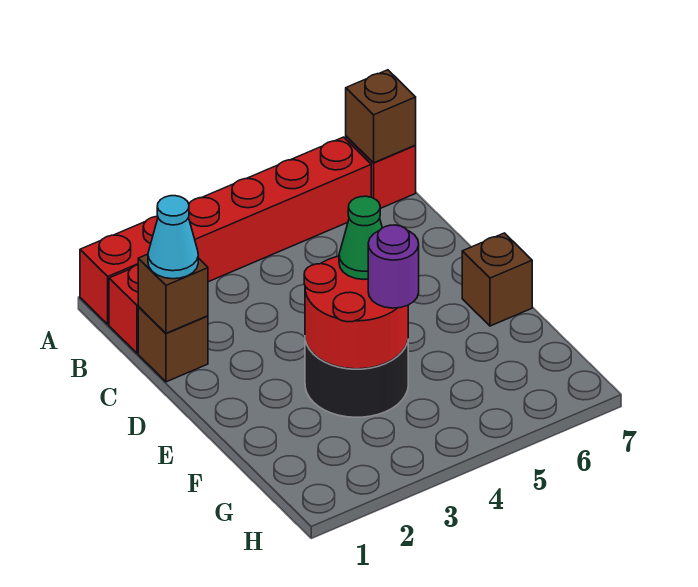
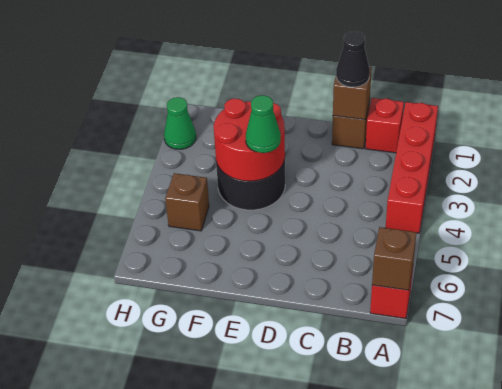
red 1x6 brick [80,137,371,324] -> red 1x4 brick [386,102,438,233]
cyan 1x1 cone [148,196,198,279] -> black 1x1 cone [336,31,370,87]
brown 1x1 brick [462,233,532,326] -> brown 1x1 brick moved to [165,173,209,231]
purple 1x1 round brick [368,225,419,308] -> none
none -> green 1x1 cone [164,97,196,149]

